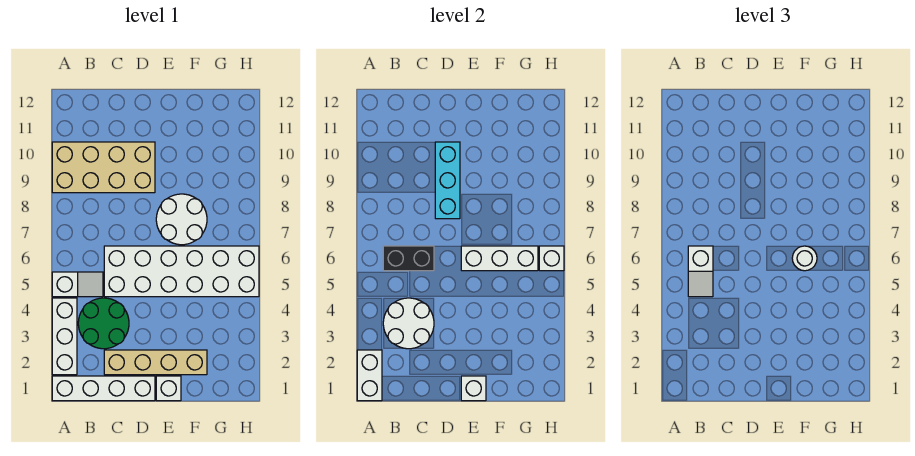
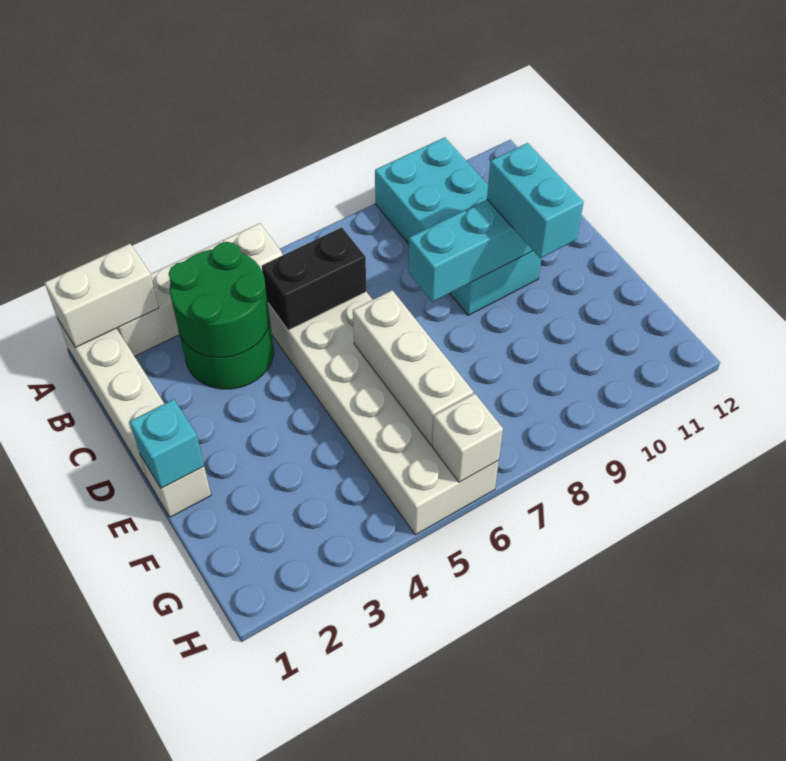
tan 2x4 brick [52,142,155,193] -> cyan 2x4 brick [375,137,541,315]
white 2x2 round brick [383,298,434,349] -> green 2x2 round brick [169,242,269,357]
white 1x2 slope [688,246,713,297] -> none
black 1x2 brick [383,246,434,271] -> black 1x2 brick turned to [262,227,366,330]
tan 1x4 brick [104,350,207,375] -> none
none -> cyan 1x2 brick [487,143,584,258]
white 1x1 brick [461,376,486,401] -> cyan 1x1 brick [130,399,204,488]
white 2x2 round brick [156,194,207,245] -> none
white 1x1 round brick [792,246,817,271] -> none

